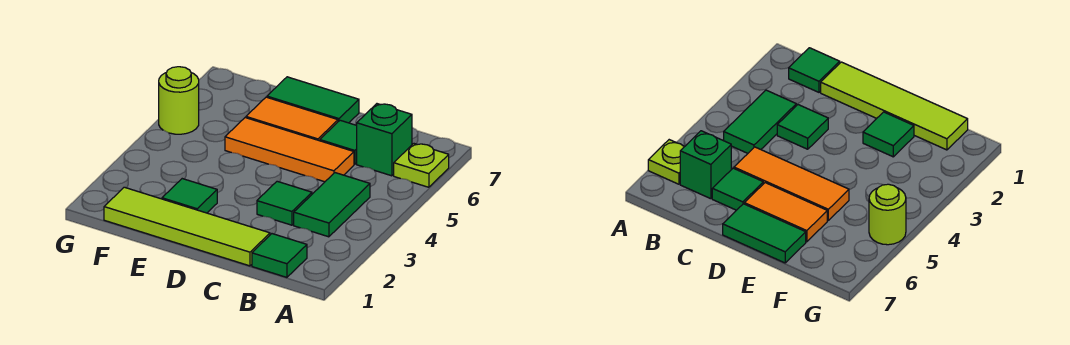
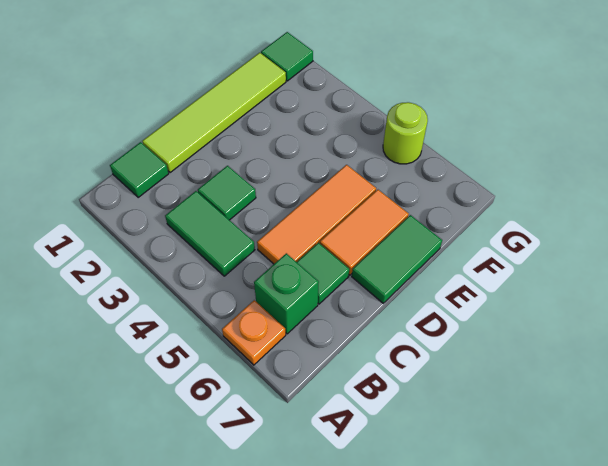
lime 1x1 plate [394,144,449,187] -> orange 1x1 plate [222,300,286,365]
green 1x1 tile [162,179,217,213] -> green 1x1 tile moved to [261,32,313,81]

